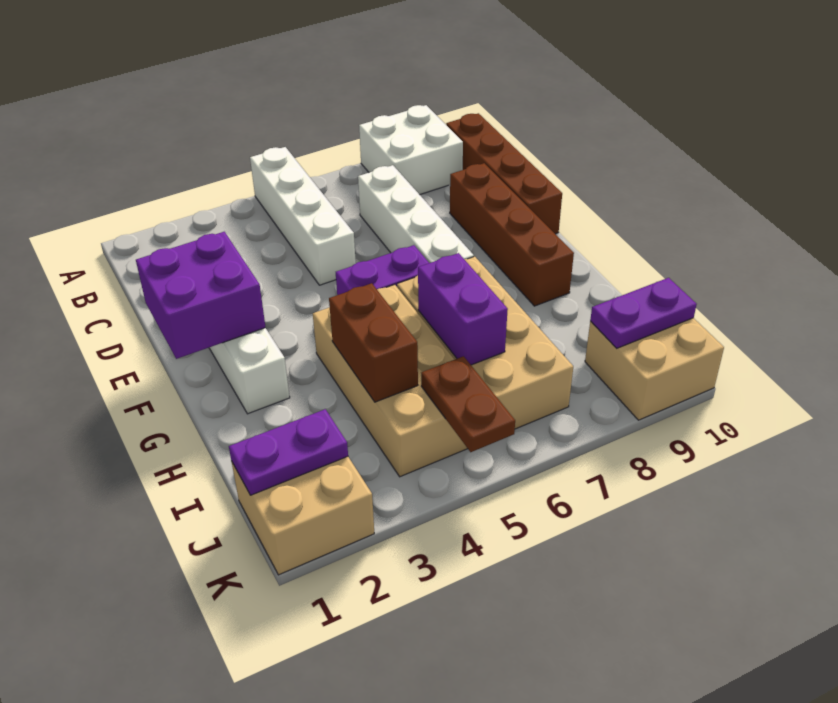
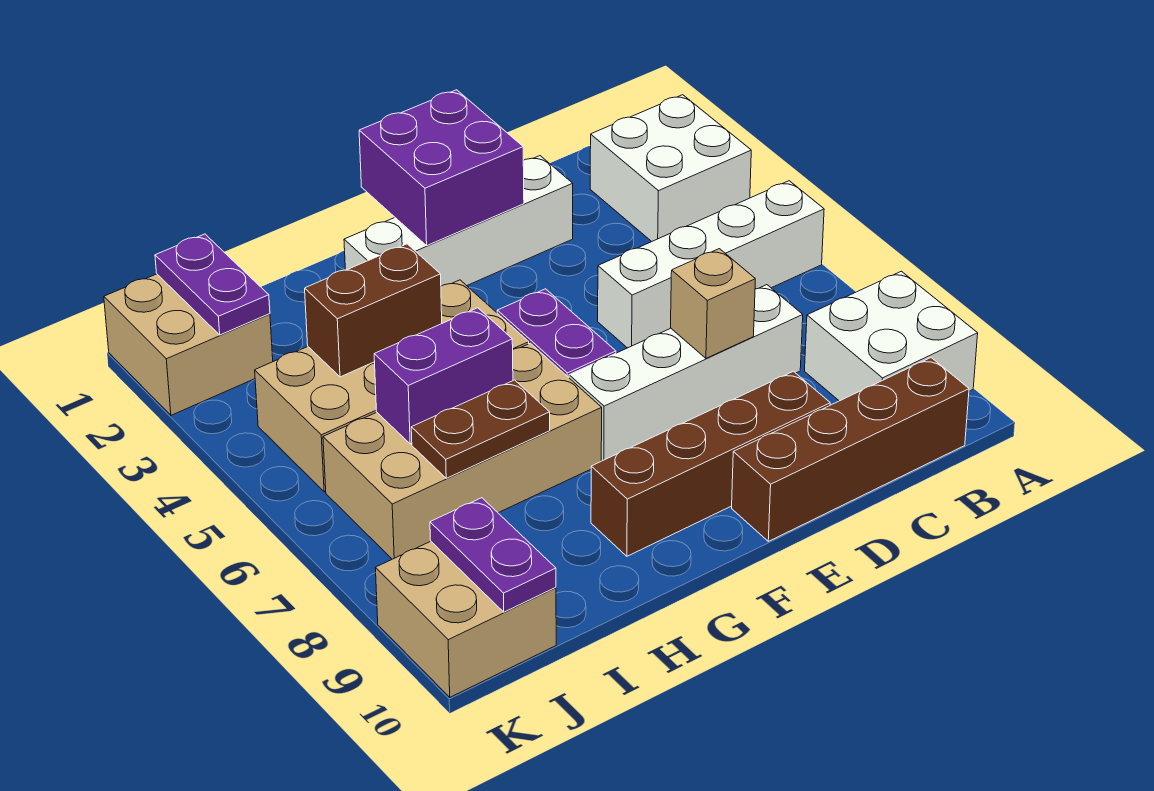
none -> white 2x2 brick [590,95,751,242]
none -> tan 1x1 brick [671,249,755,358]
brown 1x2 plate [421,356,515,452] -> brown 1x2 plate moved to [411,380,550,478]

